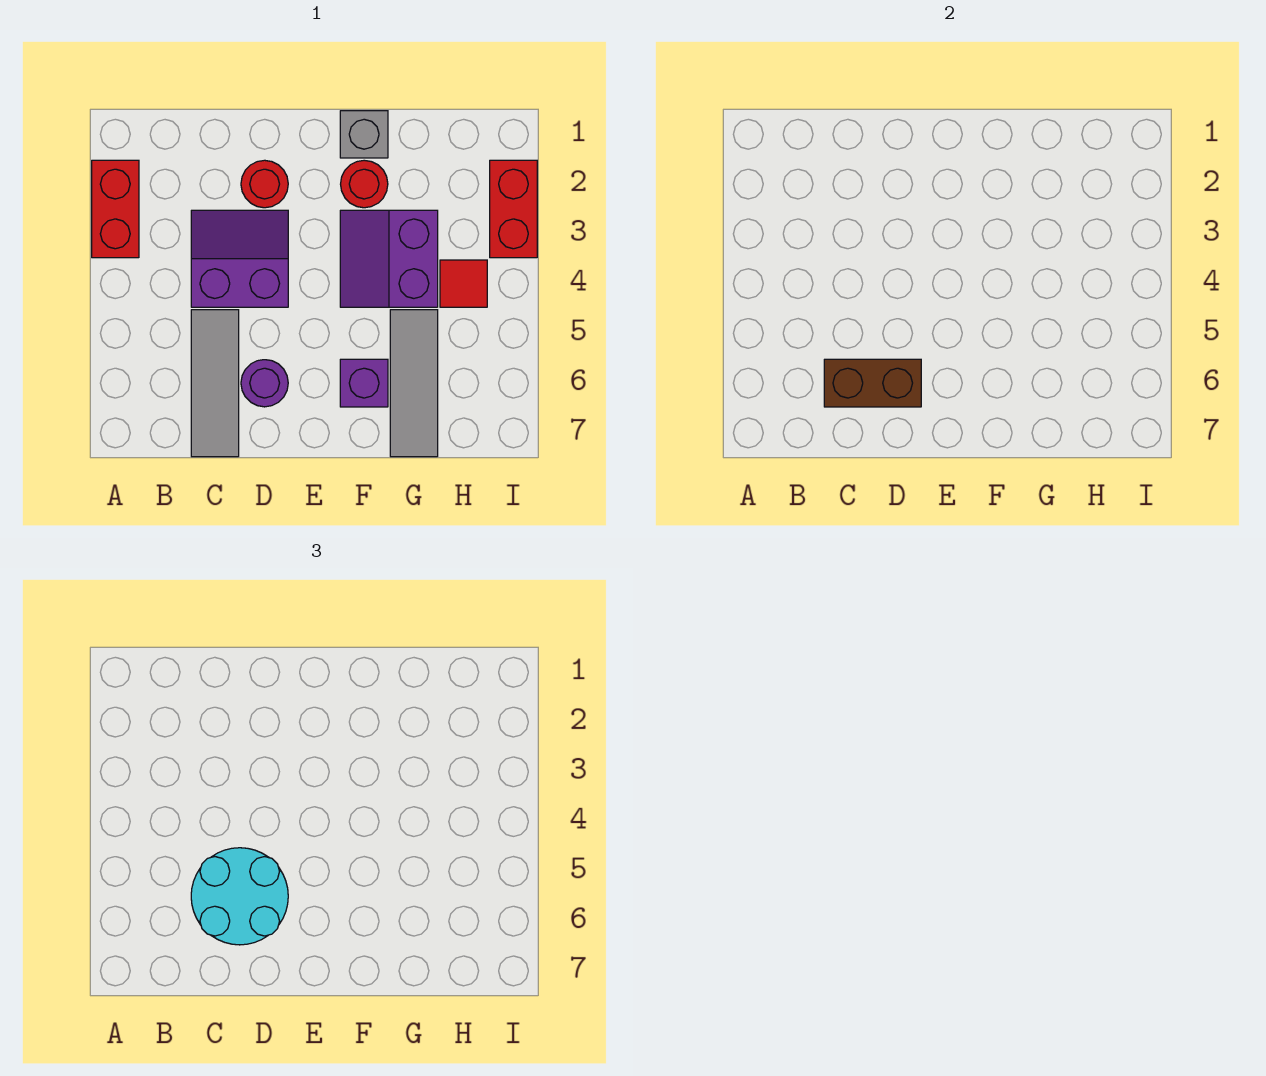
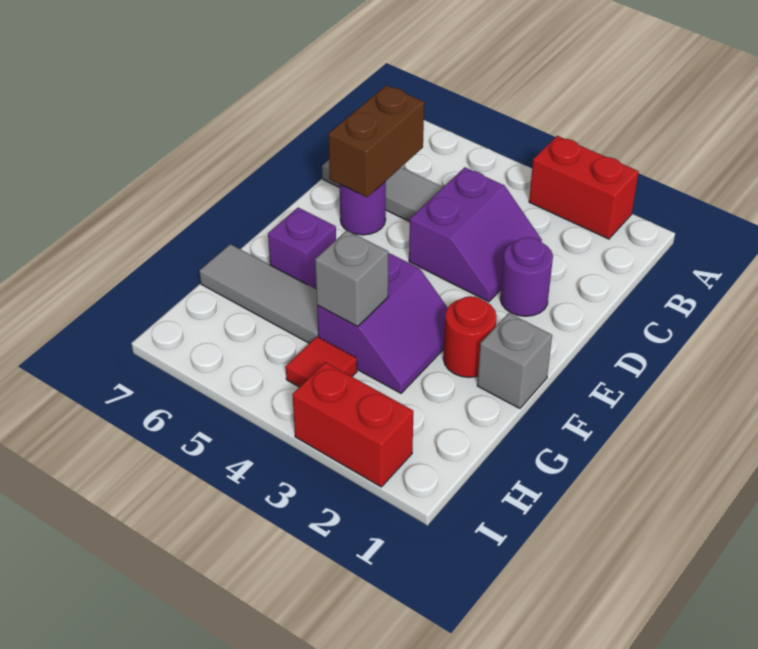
cyan 2x2 round brick [191,848,288,945] -> none
red 1x1 round brick [241,160,288,208] -> purple 1x1 round brick [500,237,553,316]
purple 2x2 slope [340,210,438,307] -> purple 2x2 slope turned to [317,253,448,393]
none -> grey 1x1 brick [315,230,388,326]

